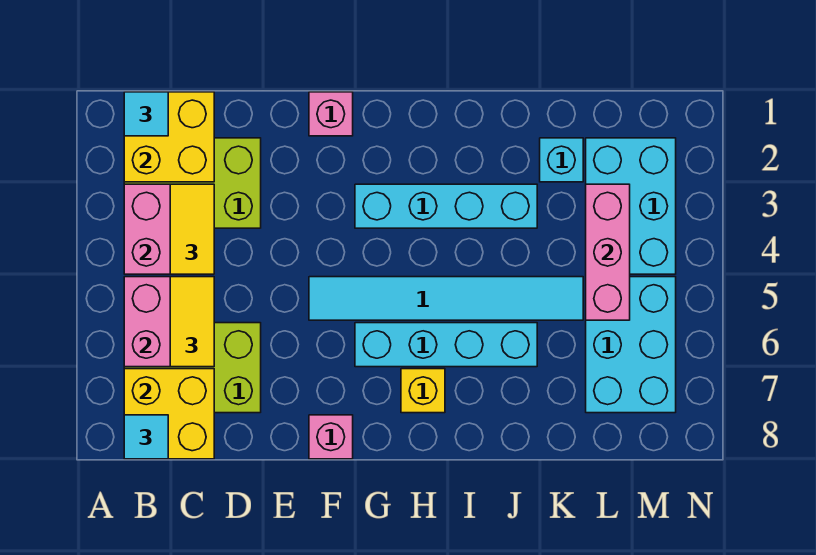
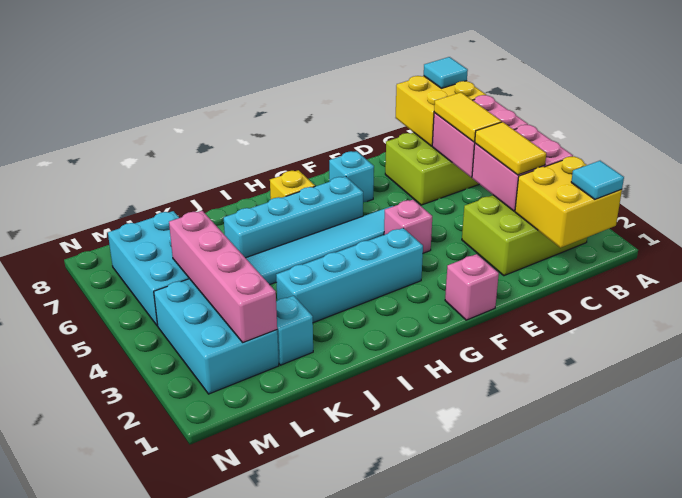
none -> cyan 1x1 brick [329,151,374,202]
pink 1x1 brick [309,415,353,459] -> pink 1x1 brick moved to [384,200,432,253]
pink 1x3 brick [586,184,630,320] -> pink 1x4 brick [169,211,277,342]

